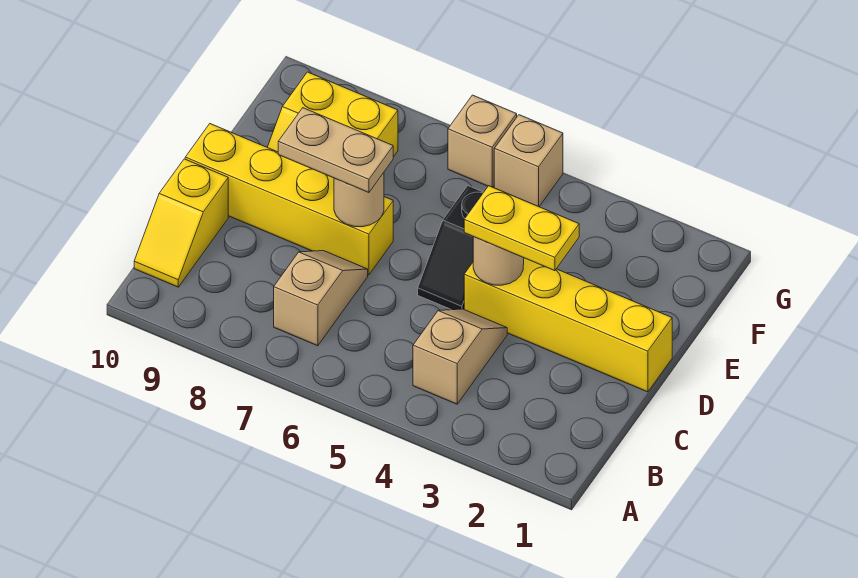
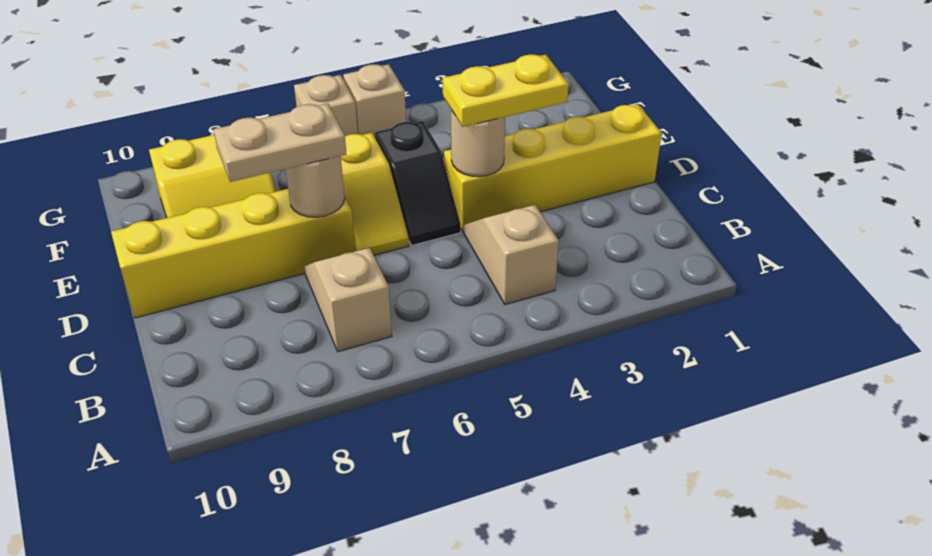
yellow 1x2 slope [134,159,228,287] -> yellow 1x2 slope moved to [341,133,409,255]

